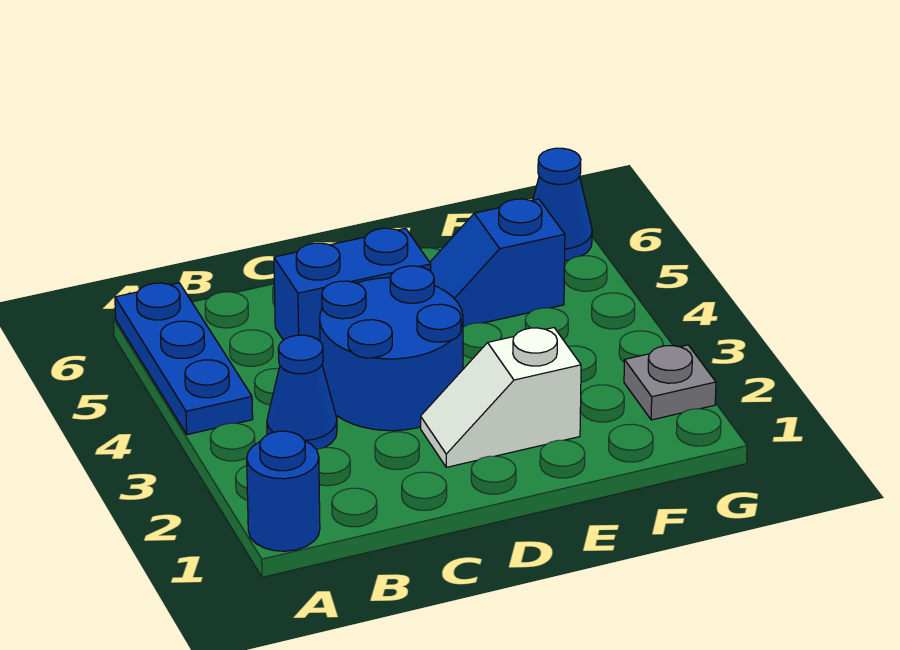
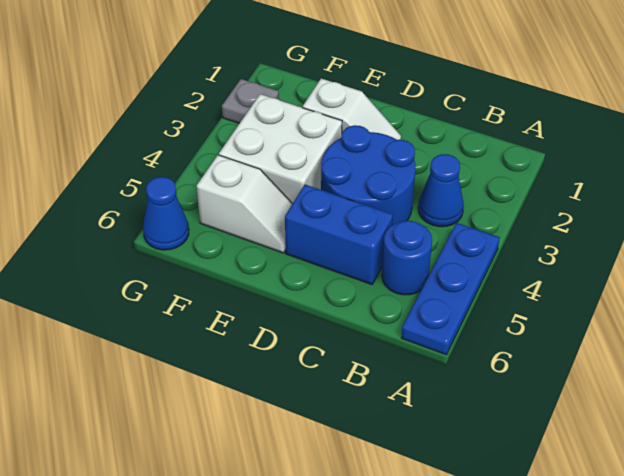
blue 1x1 round brick [247,431,320,551] -> blue 1x1 round brick moved to [382,221,432,295]
none -> white 2x2 brick [219,94,342,204]
blue 1x2 slope [430,199,565,327] -> white 1x2 slope [197,155,292,253]

